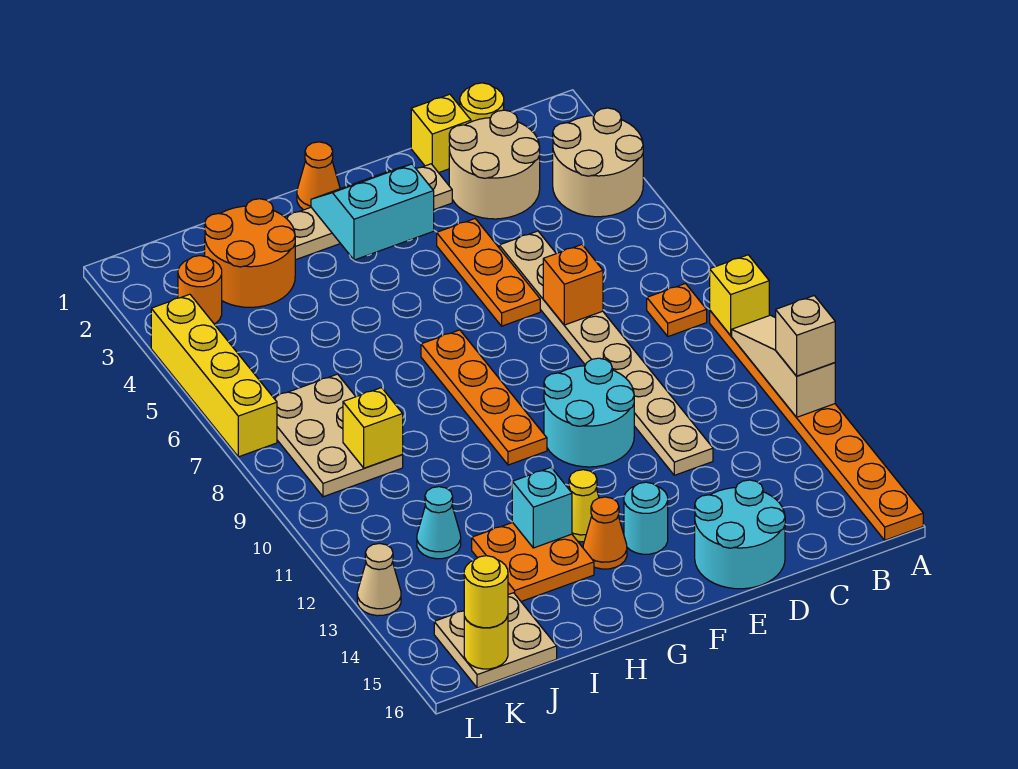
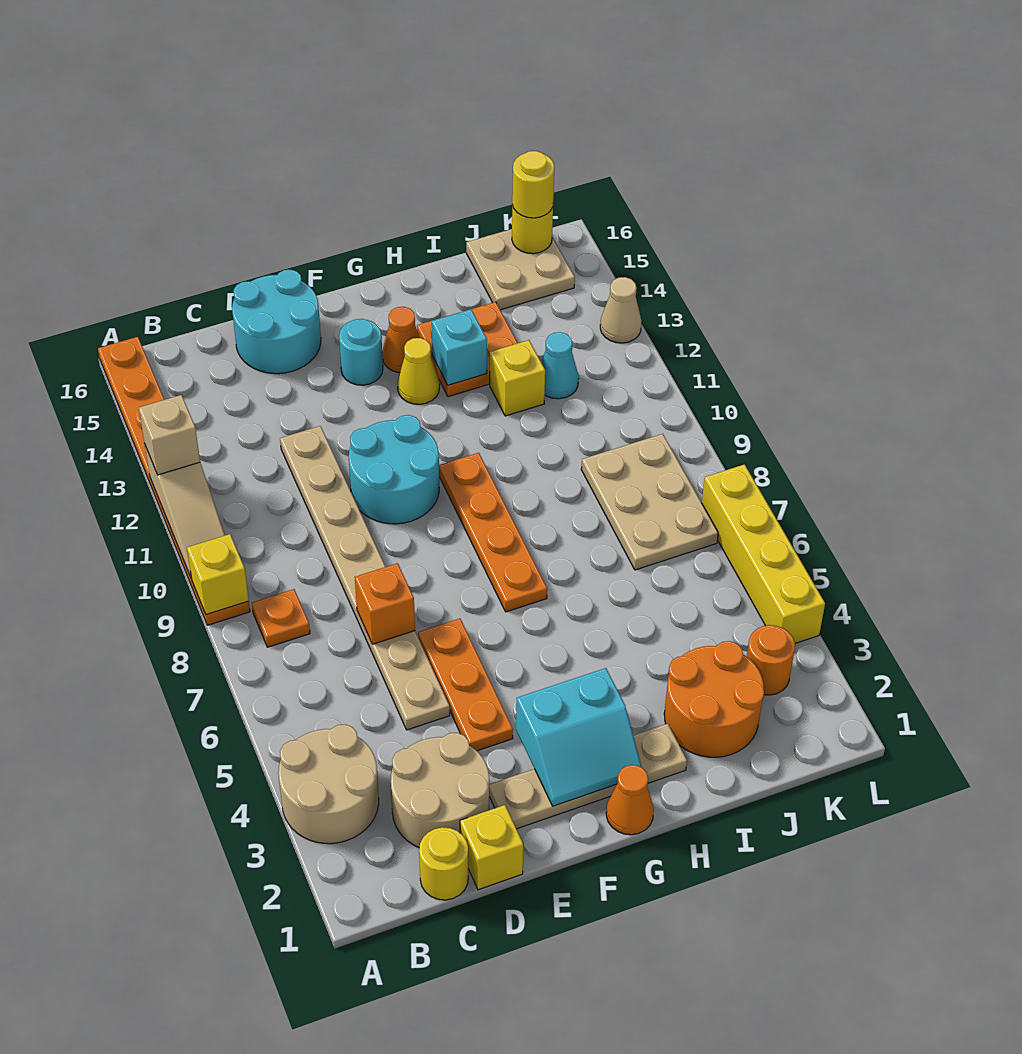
yellow 1x1 brick [343,388,403,468] -> yellow 1x1 brick moved to [490,340,545,416]

